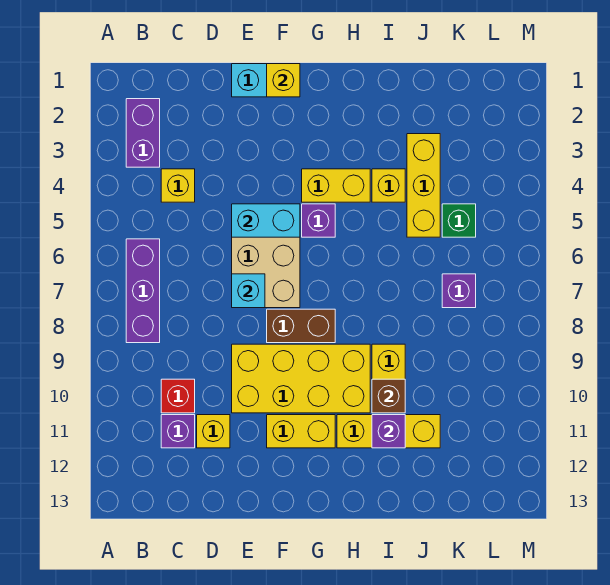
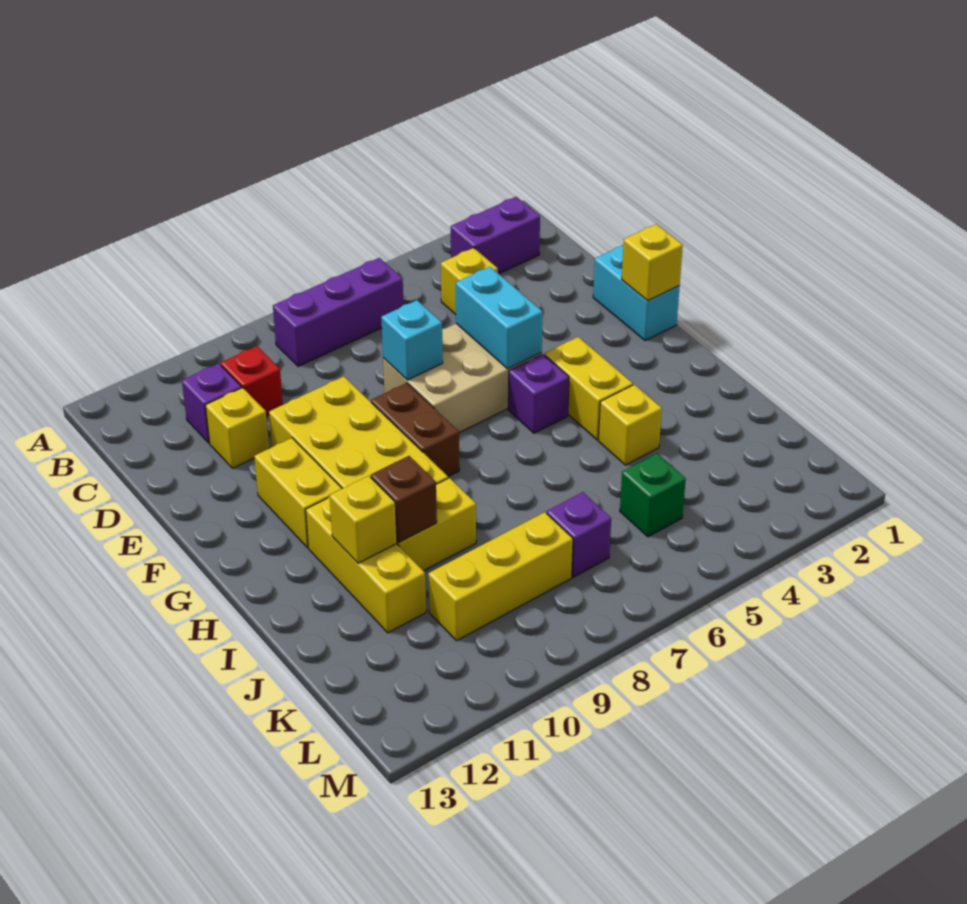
purple 1x1 brick [372,415,405,448] -> yellow 1x1 brick [330,476,397,563]
yellow 1x3 brick [407,134,440,237] -> yellow 1x3 brick moved to [428,512,573,641]

